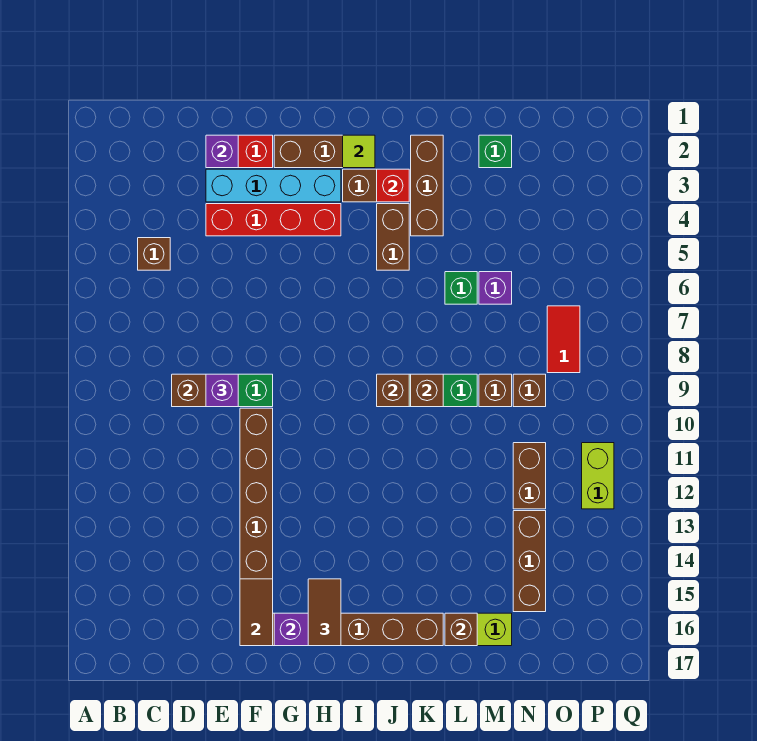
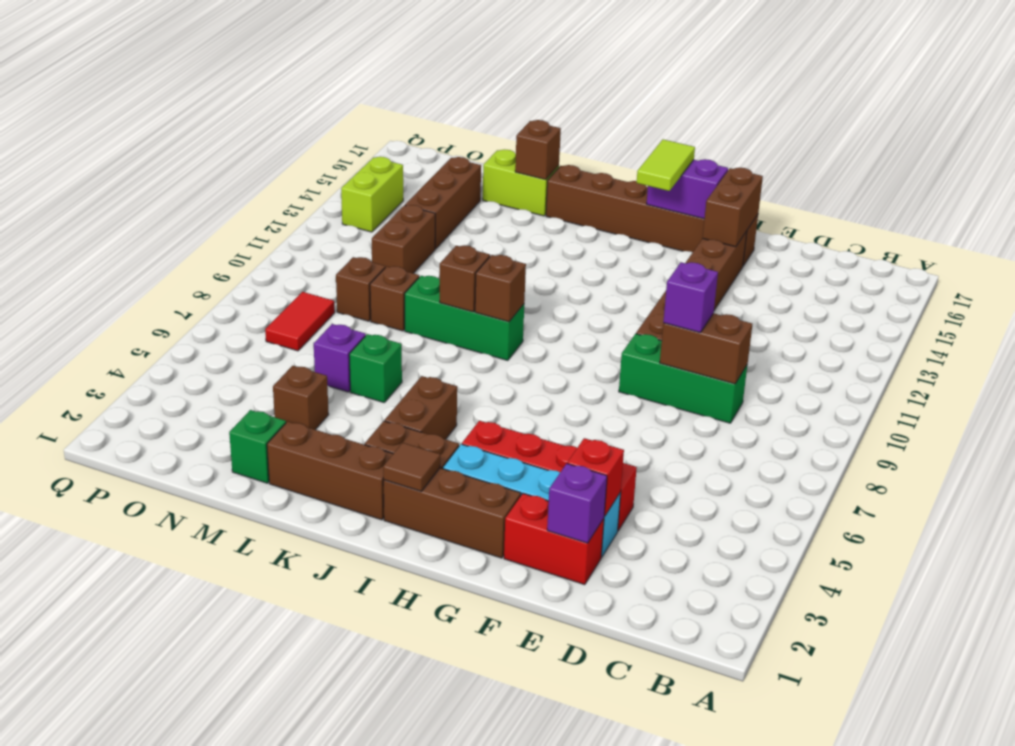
brown 1x1 brick [138,238,170,270] -> brown 1x1 brick moved to [273,366,329,430]
brown 1x2 tile [240,579,273,646] -> brown 1x2 brick [703,168,763,247]
brown 1x2 tile [308,579,341,646] -> lime 1x2 tile [637,140,695,191]
lime 1x1 tile [343,135,375,168] -> brown 1x1 tile [383,443,440,491]
red 1x1 brick [377,169,409,202] -> red 1x1 brick moved to [567,438,624,516]
brown 1x3 brick [411,135,443,236] -> brown 1x3 brick turned to [267,421,393,520]
lime 1x2 brick [582,443,614,509] -> lime 1x2 brick moved to [341,157,403,232]

